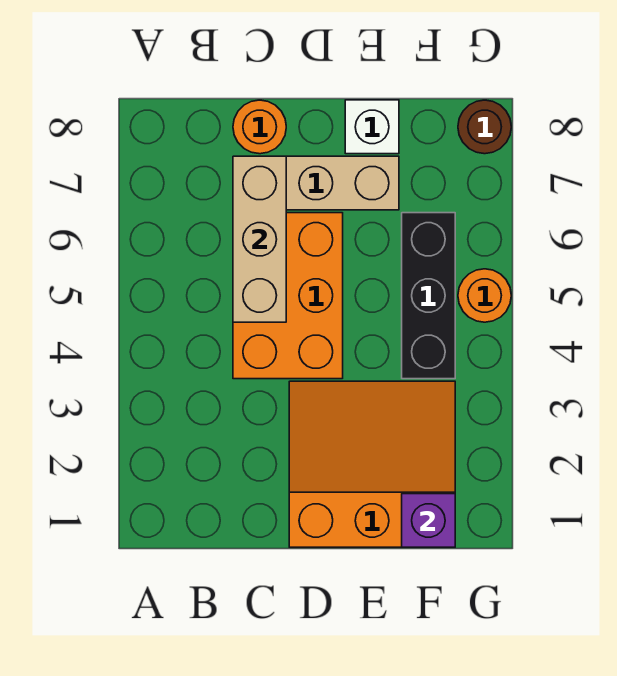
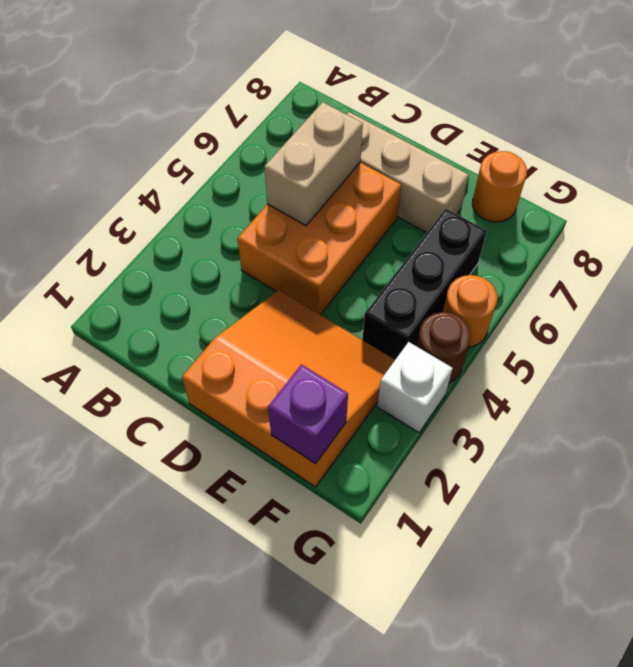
tan 1x3 brick [233,156,286,322] -> tan 1x2 brick [264,102,363,226]
orange 1x1 round brick [233,100,286,154] -> orange 1x1 round brick moved to [472,151,527,222]
white 1x1 brick [345,100,399,154] -> white 1x1 brick moved to [377,342,453,433]
brown 1x1 round brick [458,100,511,154] -> brown 1x1 round brick moved to [417,312,471,383]

